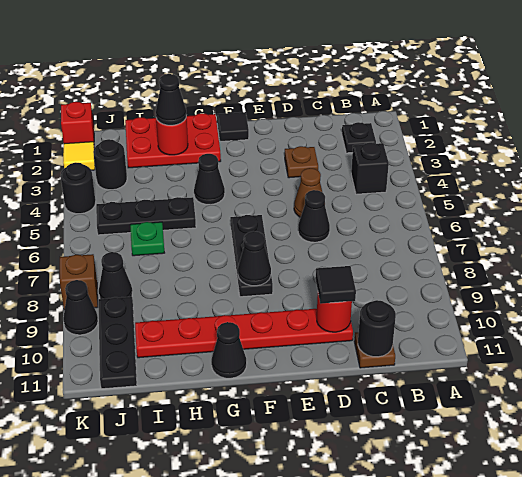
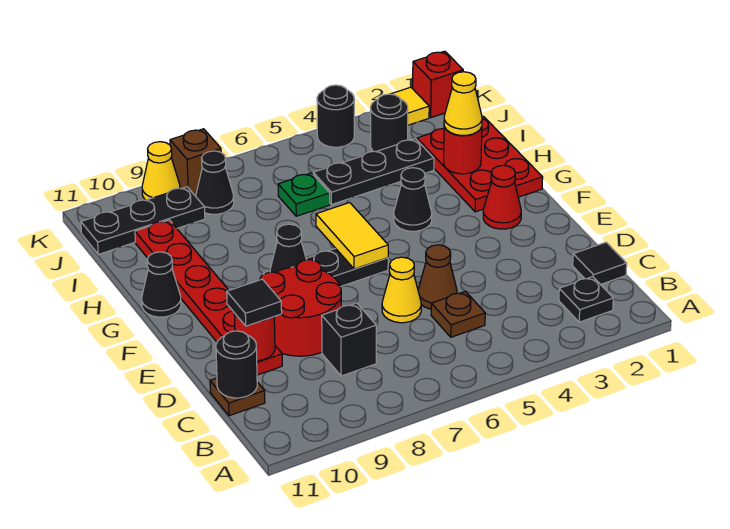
black 1x1 brick [351,143,389,194] -> black 1x1 brick moved to [322,303,376,376]
brown 1x1 plate [285,146,318,178] -> brown 1x1 plate moved to [431,291,485,337]
black 1x1 cone [298,190,330,242] -> yellow 1x1 cone [382,257,421,323]
none -> red 2x2 round brick [260,260,341,356]
black 1x1 tile [217,112,249,141] -> black 1x1 tile moved to [573,242,627,284]
none -> red 1x1 cone [483,165,521,229]
none -> yellow 1x2 tile [316,203,388,269]
black 1x1 cone [156,74,186,125] -> yellow 1x1 cone [444,72,482,135]
black 1x3 plate [96,197,196,235] -> black 1x3 plate turned to [313,139,434,205]
black 1x1 cone [63,280,98,335] -> yellow 1x1 cone [142,142,180,200]

